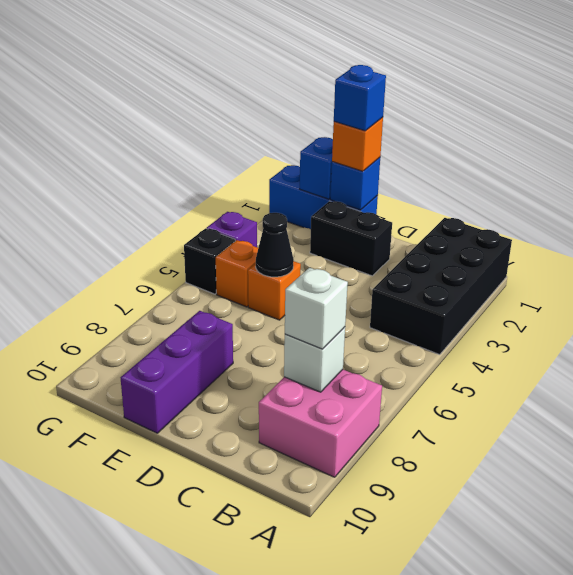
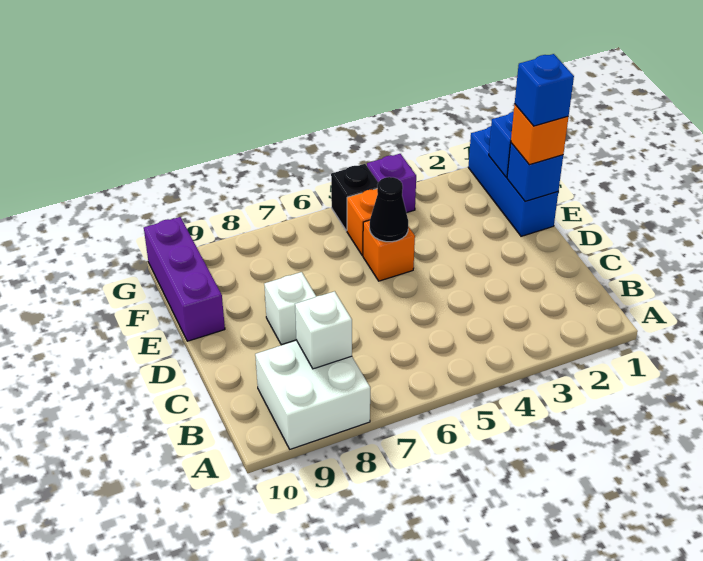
black 2x4 brick [370,218,512,355] -> none
pink 2x2 brick [259,370,382,477] -> white 2x2 brick [255,341,370,449]
white 1x1 brick [285,268,348,349] -> white 1x1 brick moved to [264,272,316,345]
black 1x2 brick [310,201,392,276] -> none
purple 1x3 brick [121,311,233,433] -> purple 1x3 brick turned to [144,217,225,341]

